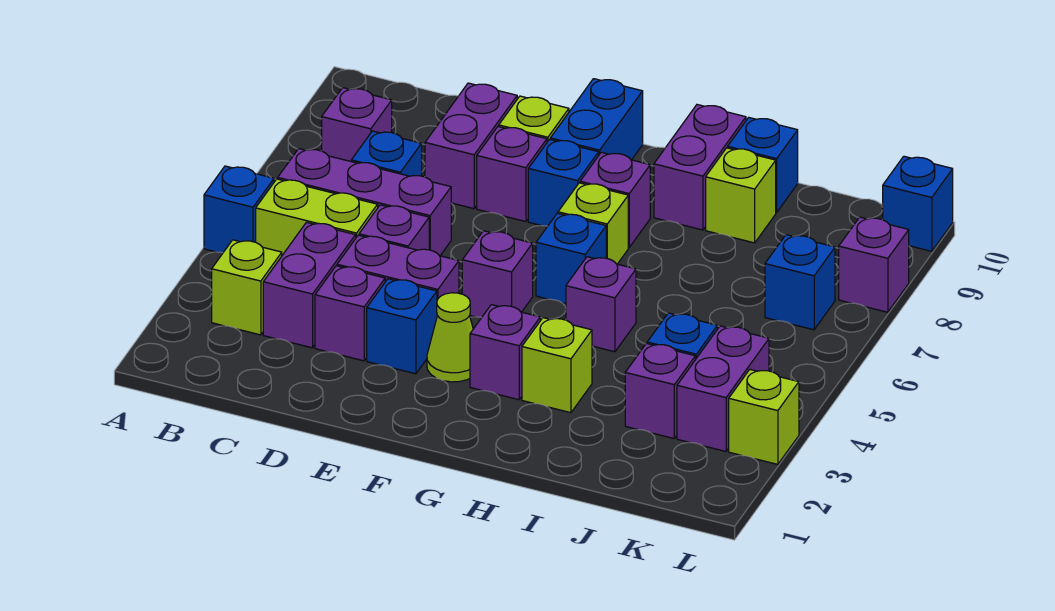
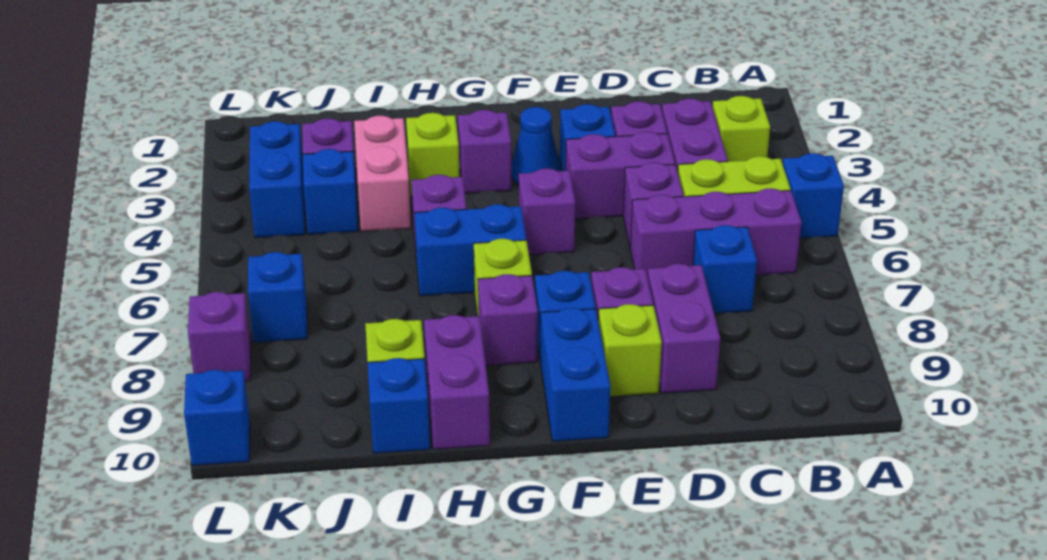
purple 1x1 brick [322,88,392,161] -> none
lime 1x1 cone [427,293,473,382] -> blue 1x1 cone [512,107,560,185]
blue 1x1 brick [536,213,606,304] -> blue 1x2 brick [415,204,526,296]
none -> pink 1x2 brick [354,116,411,231]
purple 1x2 brick [677,326,769,451] -> blue 1x2 brick [249,121,305,238]
lime 1x1 brick [729,370,799,464] -> none

